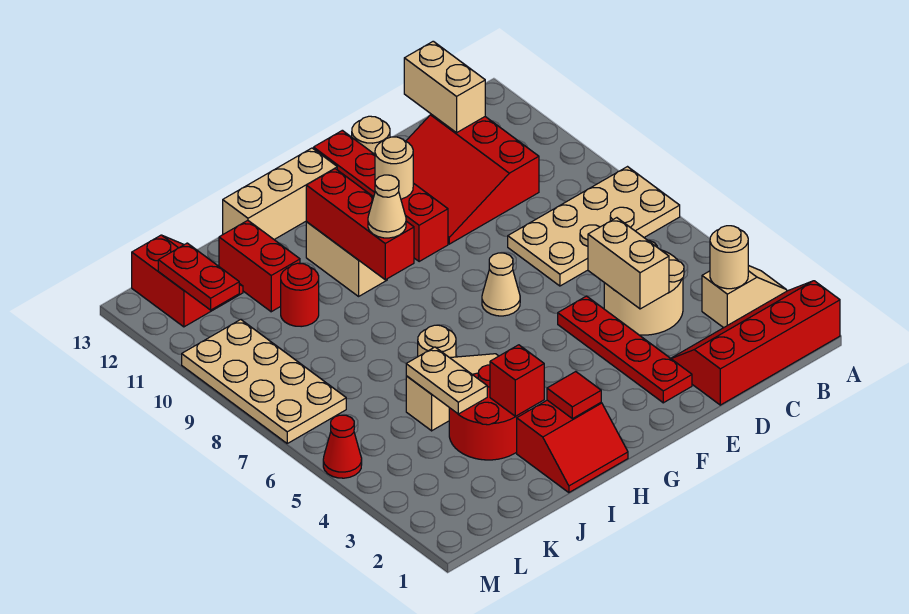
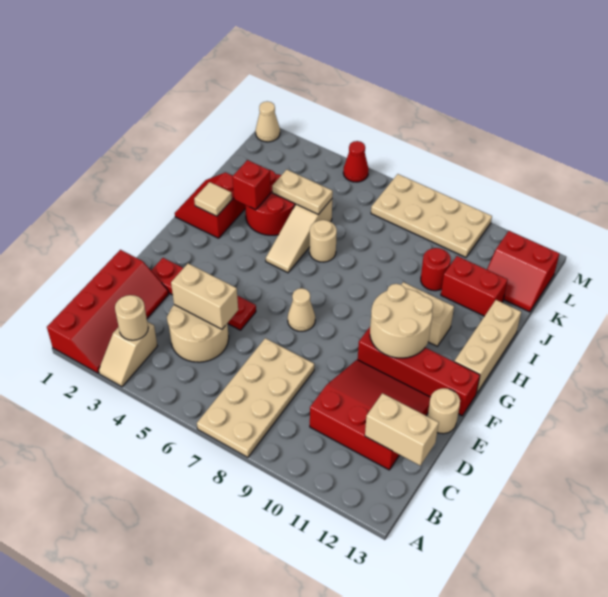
tan 1x1 round brick [375,137,413,199] -> tan 2x2 round brick [370,284,433,358]
red 1x1 tile [547,372,601,419] -> tan 1x1 tile [194,182,232,216]
red 1x3 brick [306,169,414,280] -> none
tan 1x1 cone [368,175,406,238] -> tan 1x1 cone moved to [256,101,280,142]
red 1x2 plate [158,243,239,310] -> none

